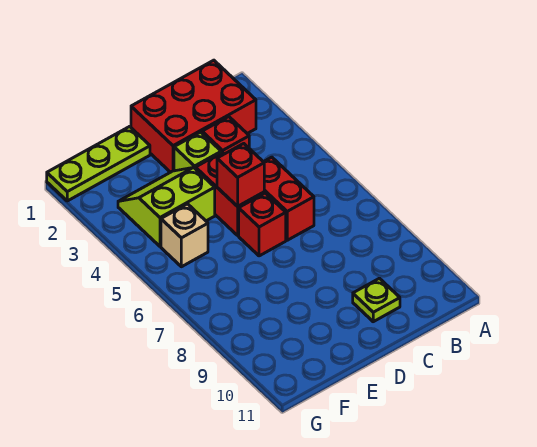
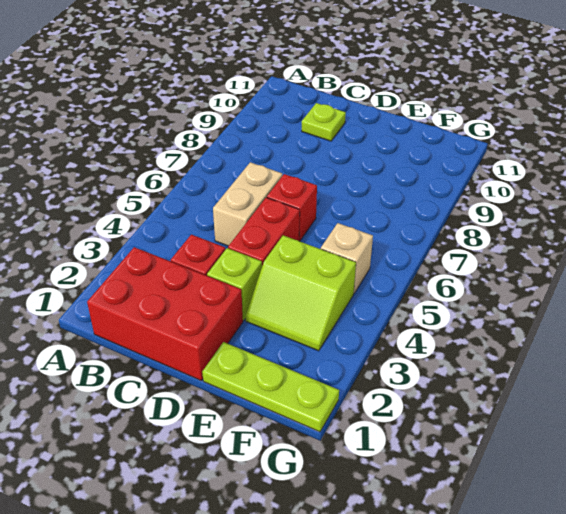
red 1x2 brick [264,157,314,240] -> tan 1x2 brick [213,162,282,246]
red 1x1 brick [217,144,264,206] -> none

